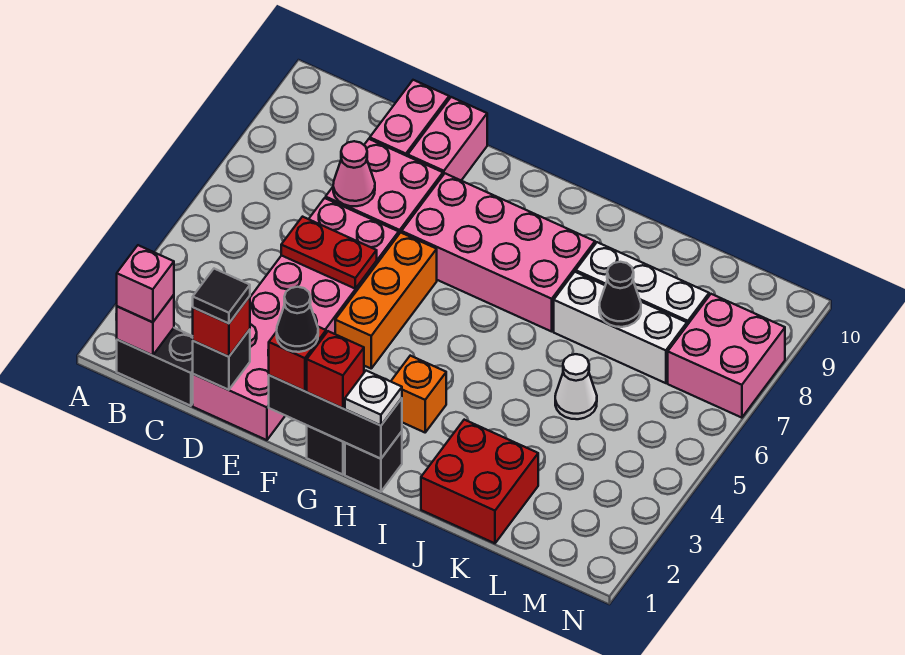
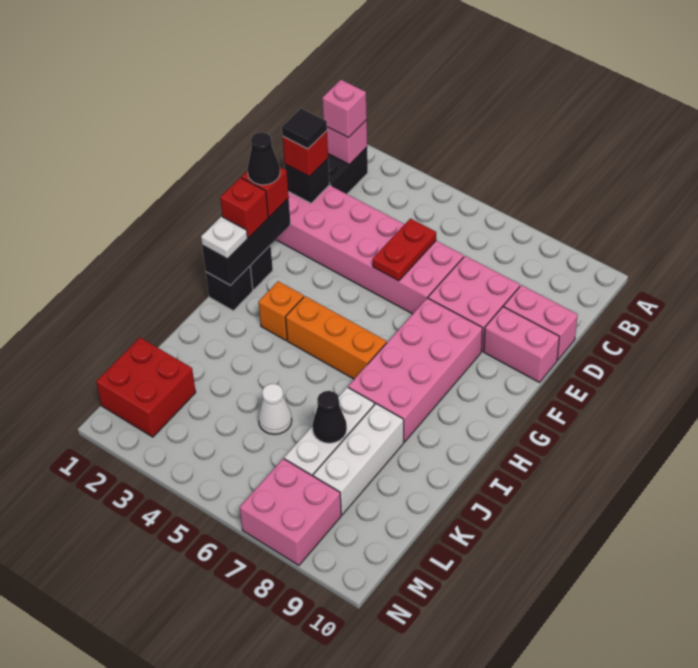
pink 1x1 cone [333,141,375,206] -> none
orange 1x3 brick [335,232,437,368] -> orange 1x3 brick moved to [286,296,387,379]
red 2x2 brick [421,420,538,543] -> red 2x2 brick moved to [96,338,196,437]

